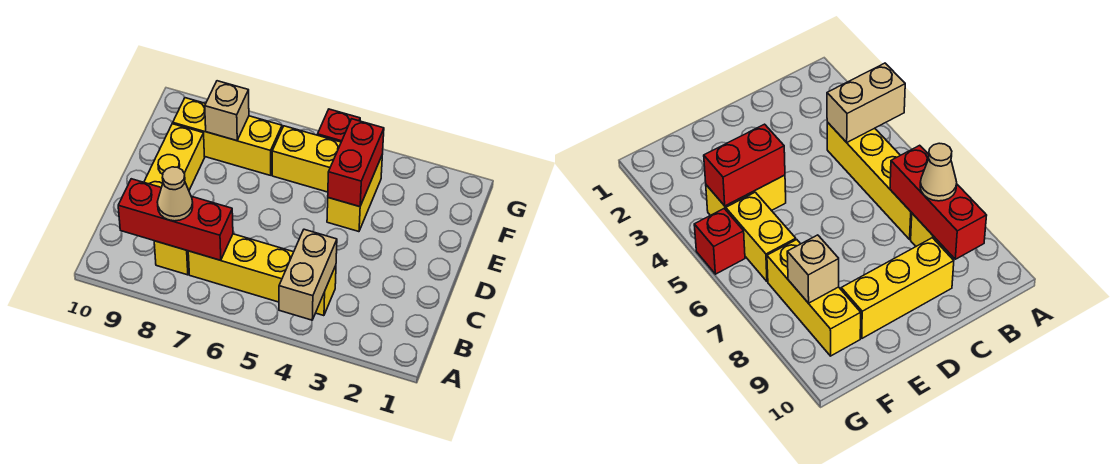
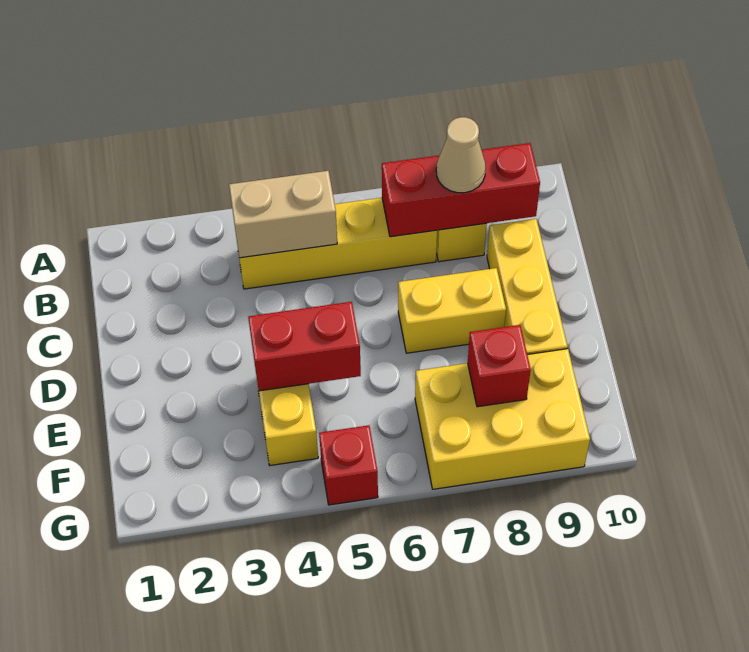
tan 1x2 brick [279,229,337,320] -> tan 1x2 brick turned to [229,171,337,258]
red 1x2 brick [328,119,384,207] -> red 1x2 brick turned to [248,302,361,391]
yellow 1x2 brick [272,126,341,192] -> yellow 1x2 brick moved to [398,268,506,353]
yellow 1x3 brick [173,98,282,175] -> yellow 2x3 brick [415,349,590,489]
tan 1x1 brick [205,81,249,141] -> red 1x1 brick [468,325,531,407]

